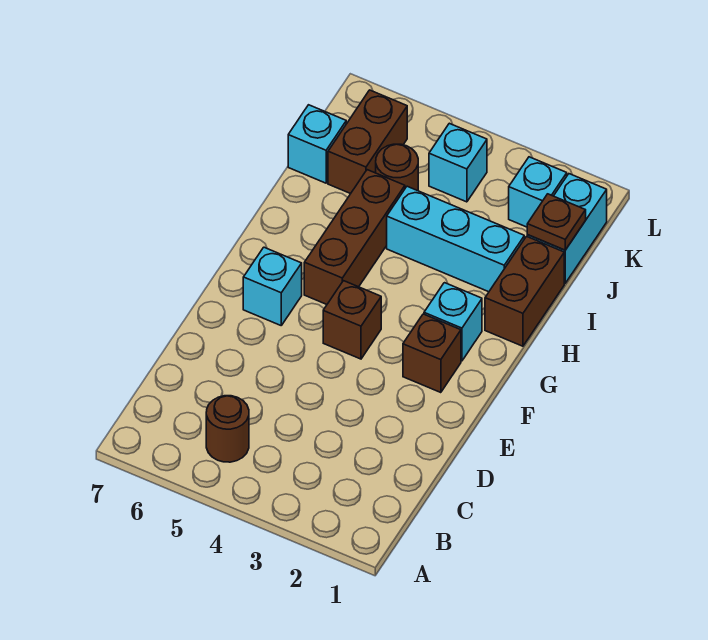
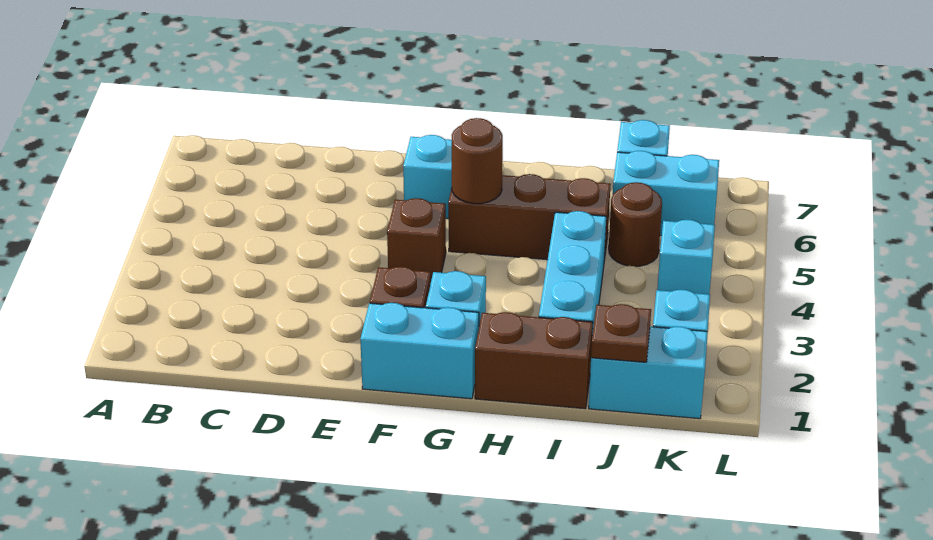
brown 1x1 round brick [206,396,249,462] -> brown 1x1 round brick moved to [452,118,503,204]
none -> cyan 1x2 brick [360,303,479,399]
brown 1x2 brick [328,90,407,194] -> cyan 1x2 brick [613,151,719,235]

